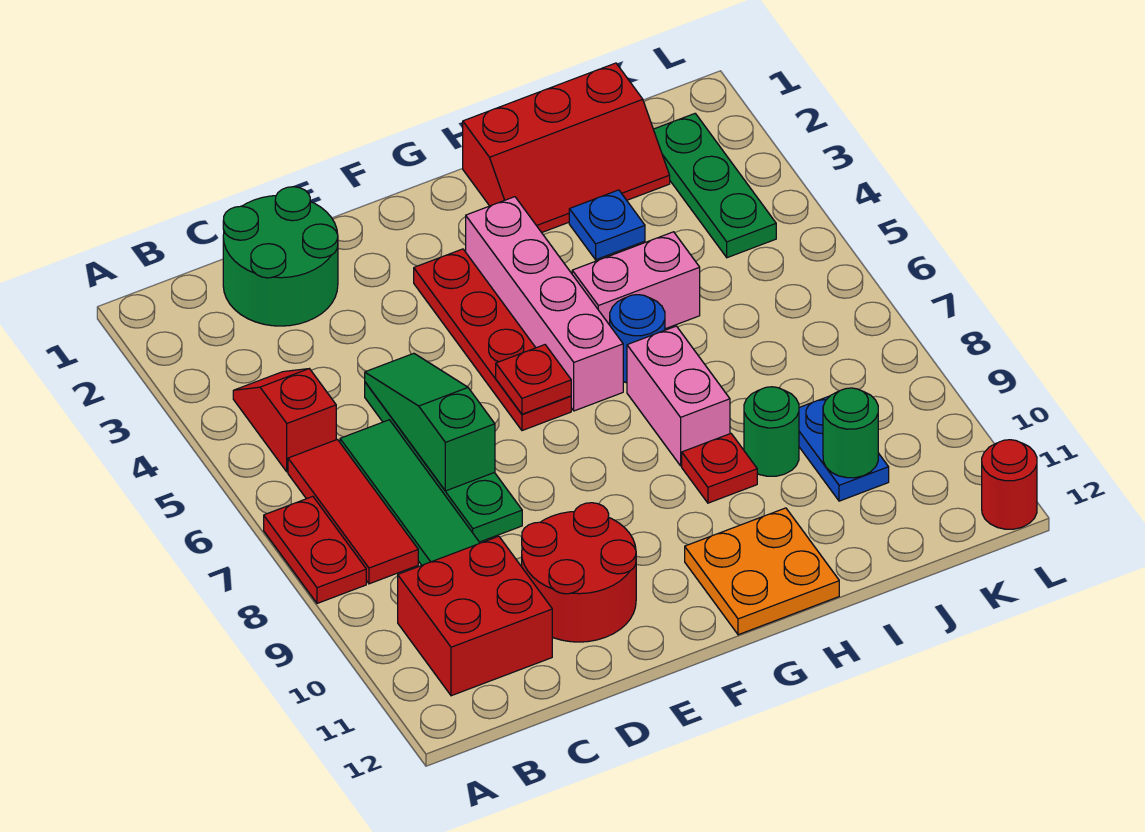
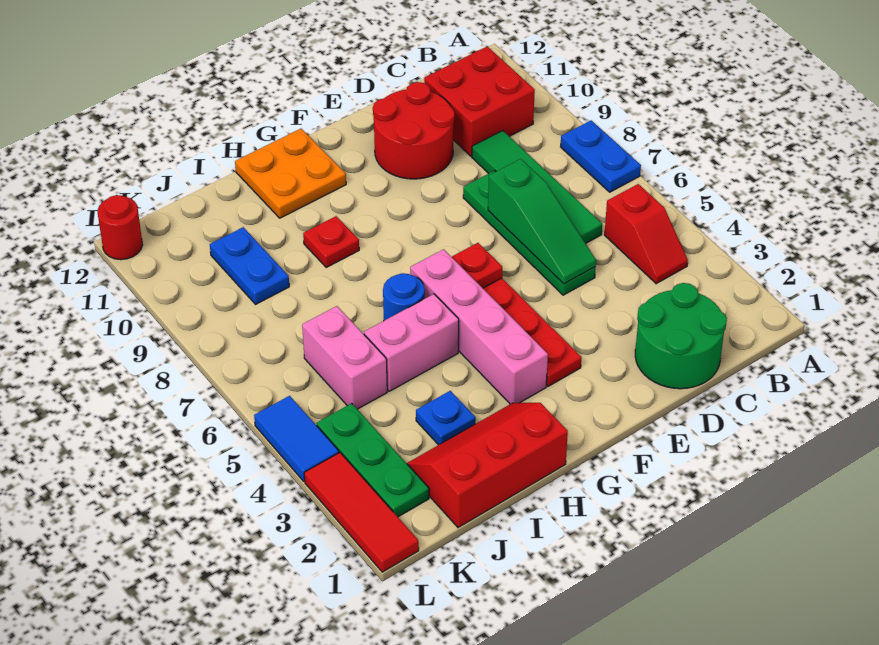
red 1x2 plate [264,496,366,603] -> blue 1x2 plate [561,120,641,192]
red 1x3 tile [288,440,418,584] -> red 1x3 tile moved to [304,453,419,572]
pink 1x2 brick [627,326,730,466] -> pink 1x2 brick moved to [302,306,387,409]
green 1x1 round brick [744,387,799,476] -> none
green 1x1 round brick [823,388,878,478] -> none
none -> blue 1x2 tile [254,396,339,481]

